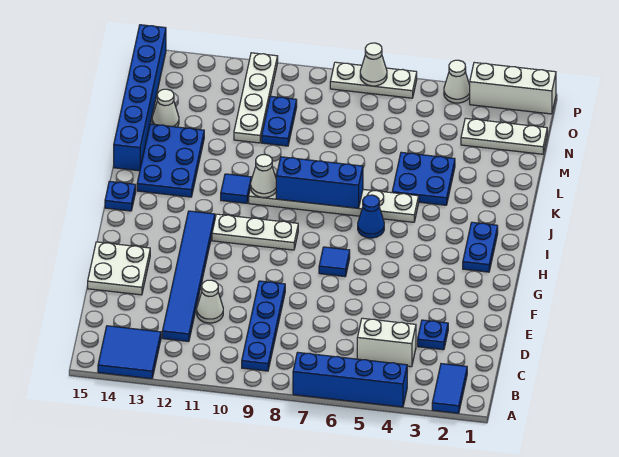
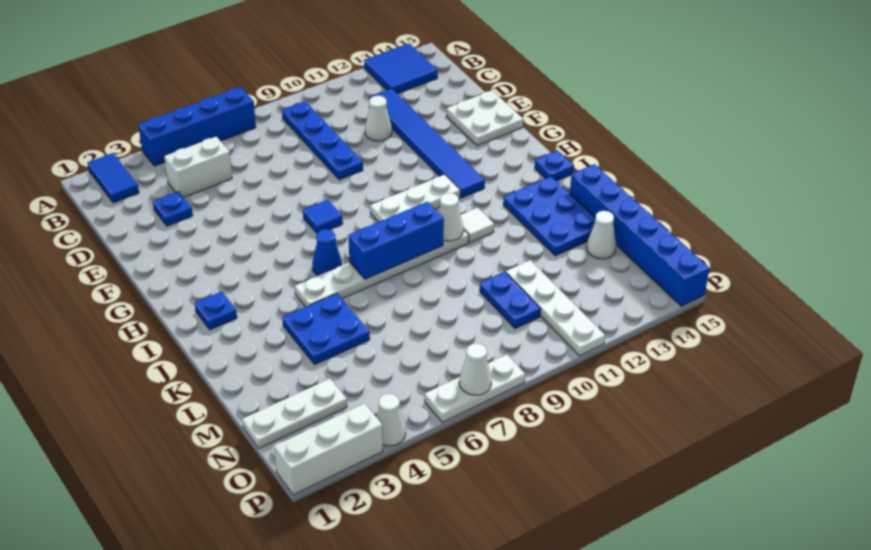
blue 1x2 plate [463,222,498,272] -> blue 1x1 plate [195,291,237,330]
blue 1x1 tile [221,174,251,203] -> white 1x1 tile [461,208,494,243]

